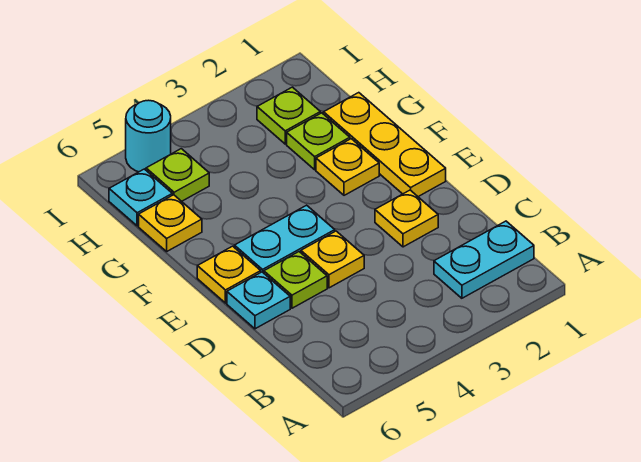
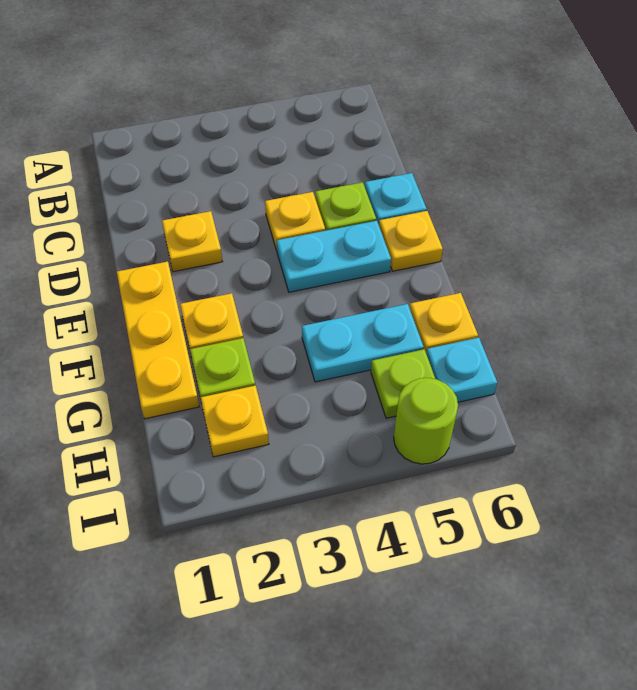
cyan 1x2 plate [434,221,534,298] -> cyan 1x2 plate moved to [302,304,424,382]
lime 1x1 plate [257,87,320,144] -> yellow 1x1 plate [201,386,269,457]
cyan 1x1 round brick [126,100,171,172] -> lime 1x1 round brick [394,378,458,464]

